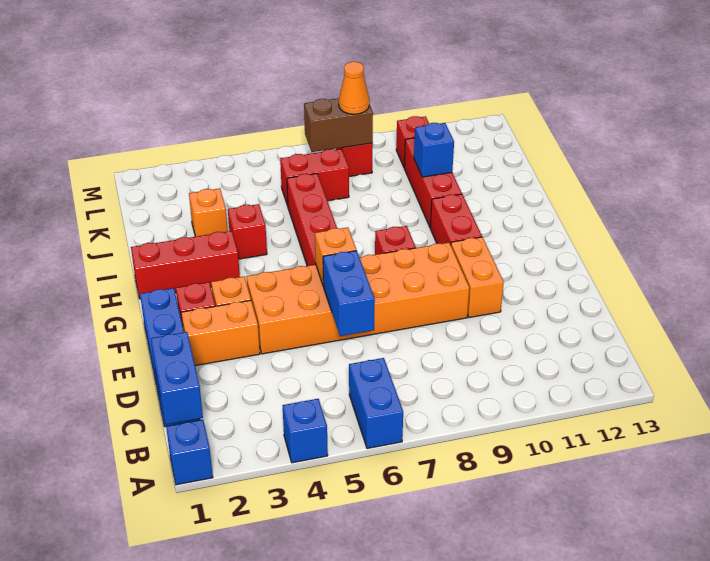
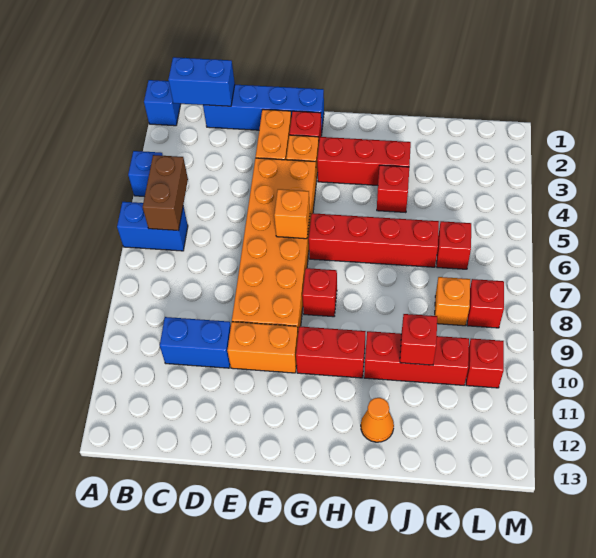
blue 1x2 brick [323,251,375,336] -> blue 1x2 brick moved to [160,317,231,368]
red 1x3 brick [131,231,240,299] -> red 1x3 brick turned to [317,137,411,185]
orange 1x1 brick [189,188,228,237] -> orange 1x1 brick moved to [435,277,470,326]
blue 1x1 brick [414,123,454,177] -> red 1x1 brick [400,314,437,365]
red 1x2 brick [280,149,349,206] -> red 1x1 brick [437,221,471,269]
brown 1x2 brick [304,98,373,152] -> brown 1x2 brick moved to [142,155,188,231]
orange 1x1 cone [339,62,370,114] -> orange 1x1 cone moved to [361,398,394,442]

